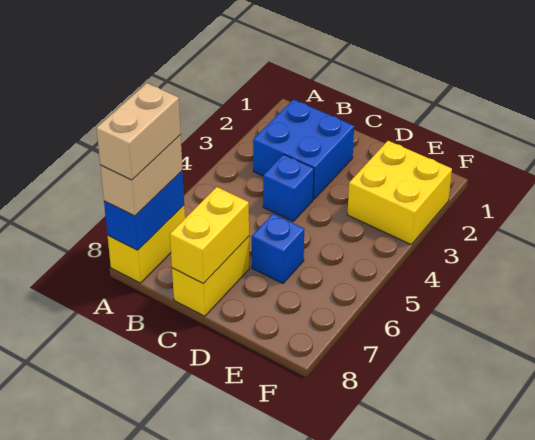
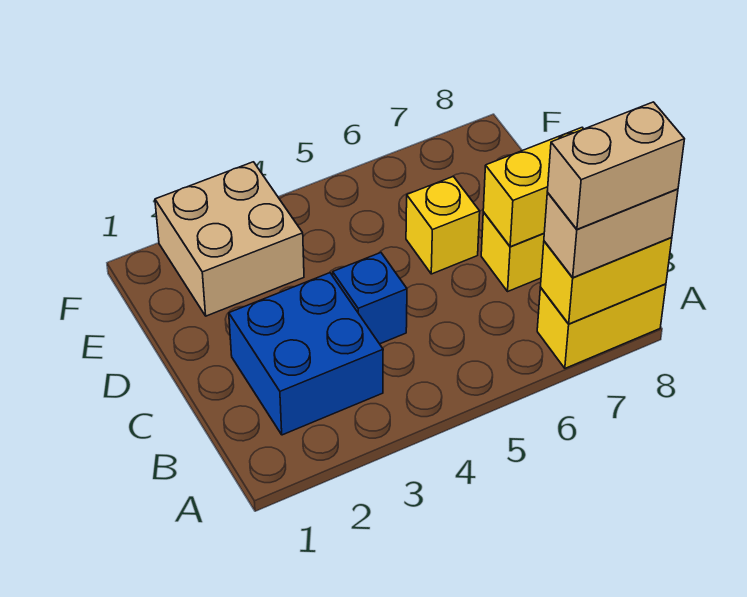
blue 1x2 brick [104,171,184,250] -> yellow 1x2 brick [540,237,672,324]
blue 1x1 brick [252,214,304,283] -> yellow 1x1 brick [406,176,480,274]
yellow 2x2 brick [347,141,452,244] -> tan 2x2 brick [155,162,304,316]

